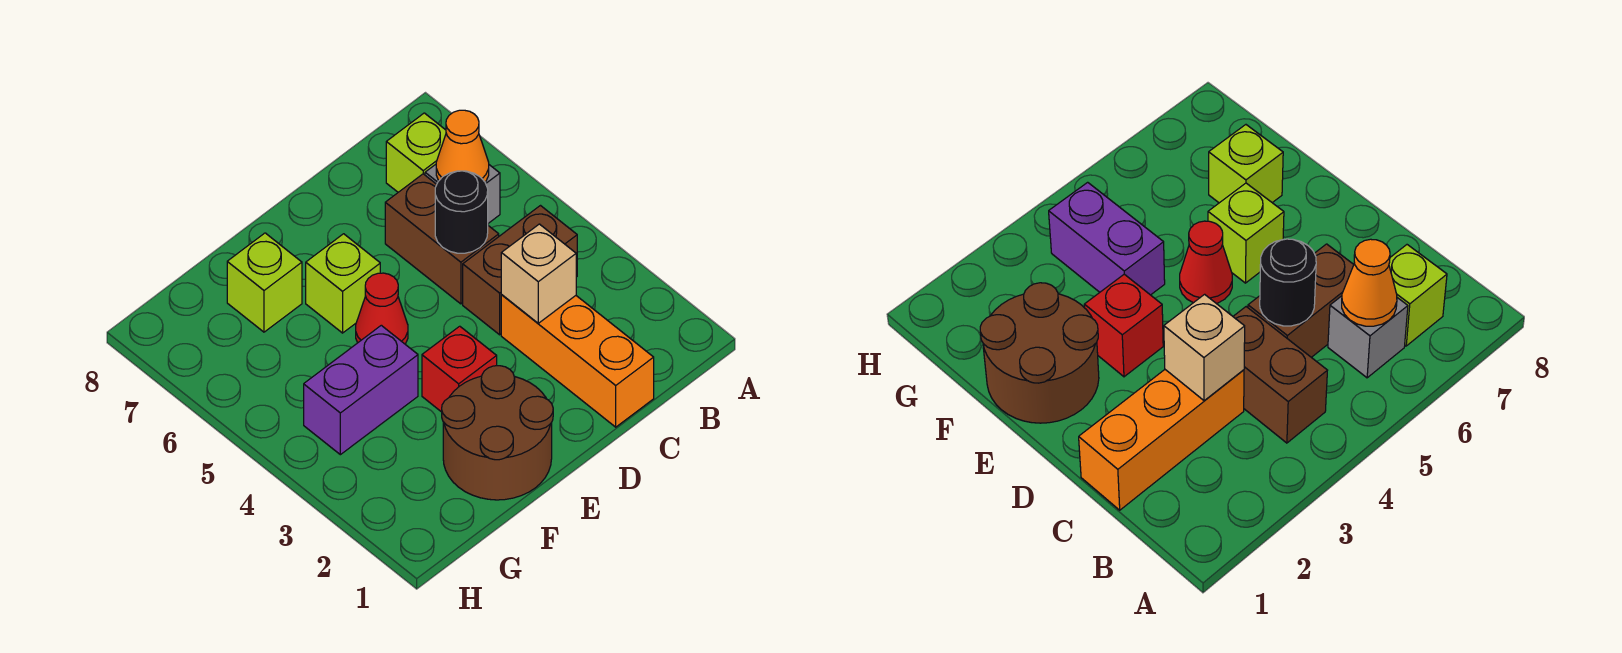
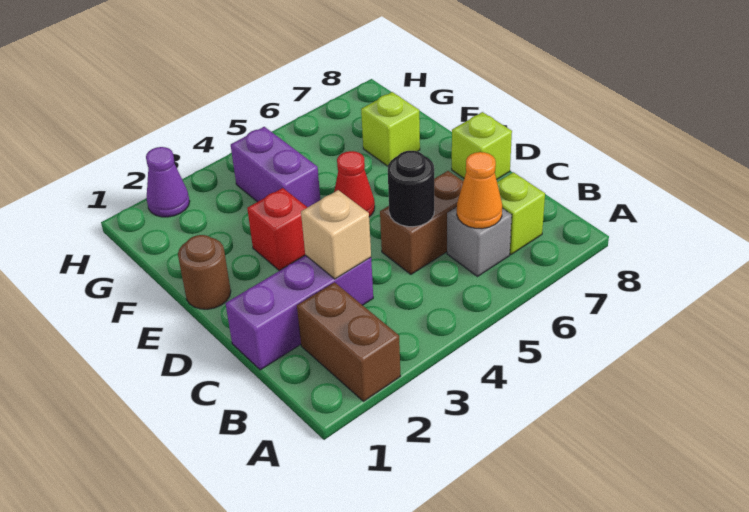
brown 1x2 brick [463,206,577,335] -> brown 1x2 brick moved to [297,282,400,401]
orange 1x3 brick [501,295,654,427] -> purple 1x3 brick [225,255,373,370]
brown 2x2 round brick [442,366,553,500] -> brown 1x1 round brick [178,235,231,309]
lime 1x1 brick [306,234,380,333] -> lime 1x1 brick moved to [452,112,512,180]
none -> purple 1x1 cone [146,147,190,217]

